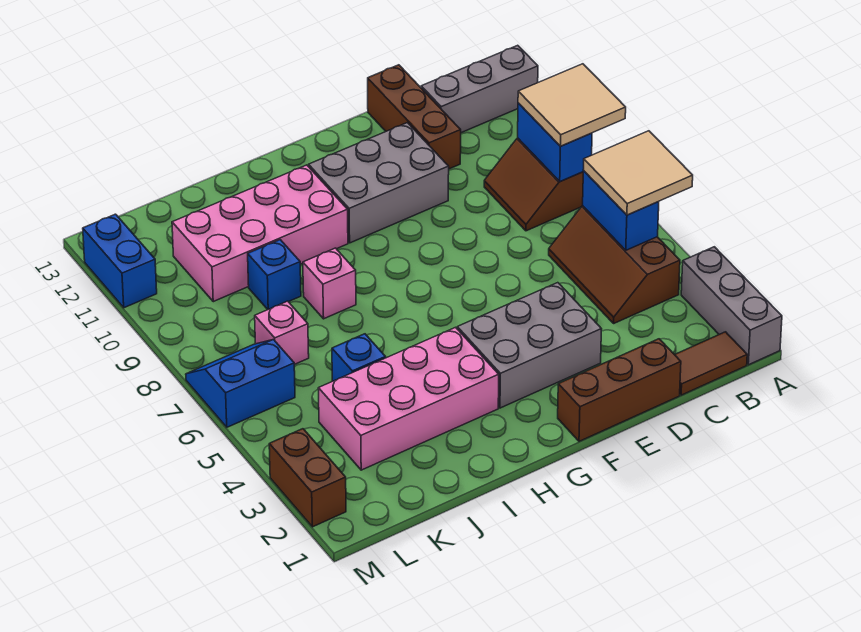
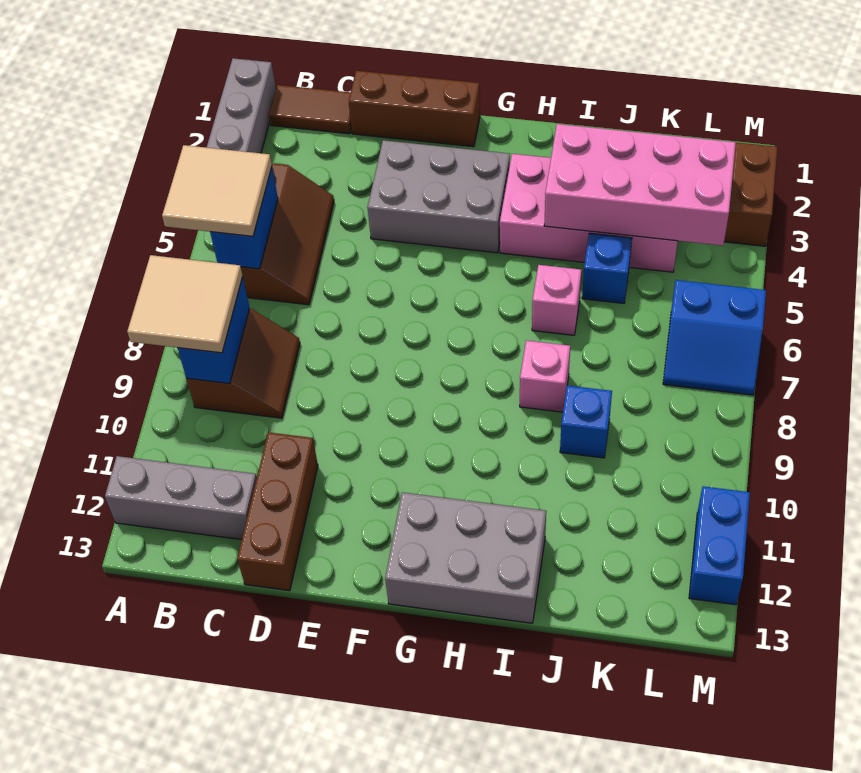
grey 2x3 brick [309,123,449,243] -> grey 2x3 brick moved to [385,492,546,623]
pink 2x4 brick [172,165,348,302] -> pink 2x4 brick moved to [544,124,736,246]
pink 1x1 brick [255,301,309,365] -> pink 1x1 brick moved to [532,265,581,335]

